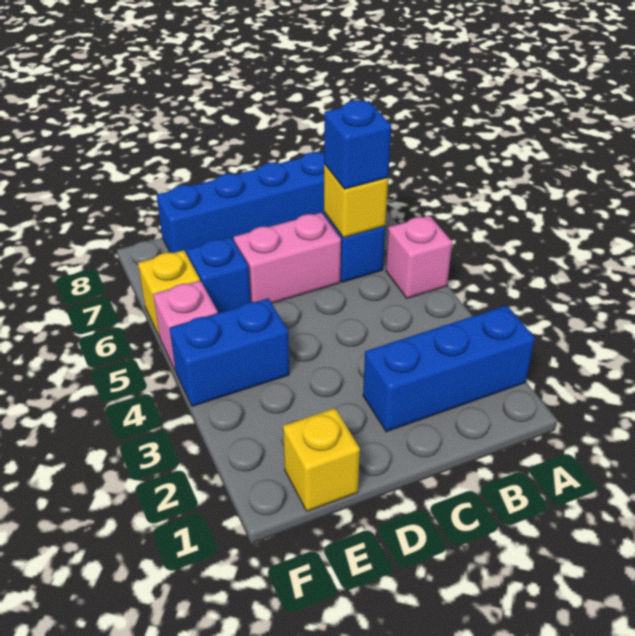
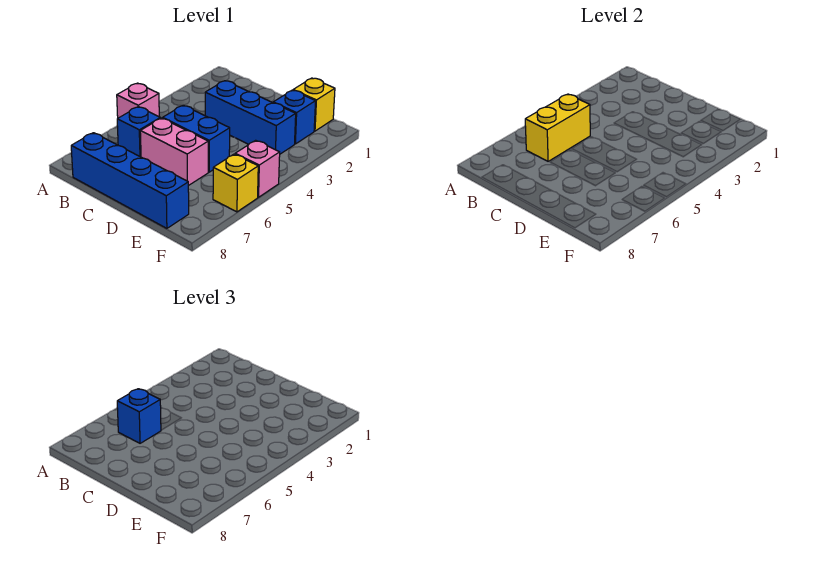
blue 1x3 brick [363,305,535,432] -> blue 1x3 brick moved to [205,81,296,154]
yellow 1x1 brick [324,164,388,238] -> yellow 1x2 brick [525,94,590,161]
blue 1x2 brick [170,298,289,406] -> blue 1x2 brick moved to [163,105,230,172]
blue 1x1 brick [187,237,251,313] -> blue 1x1 brick moved to [273,90,316,144]

